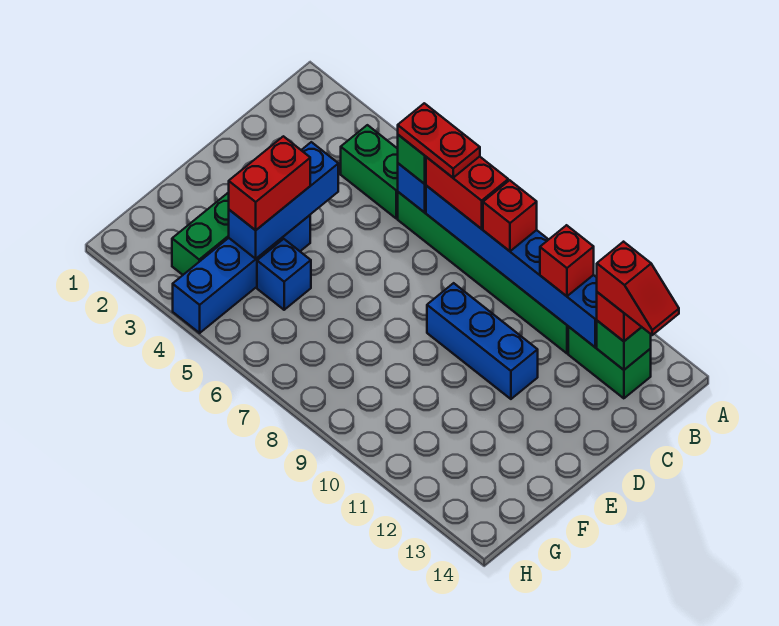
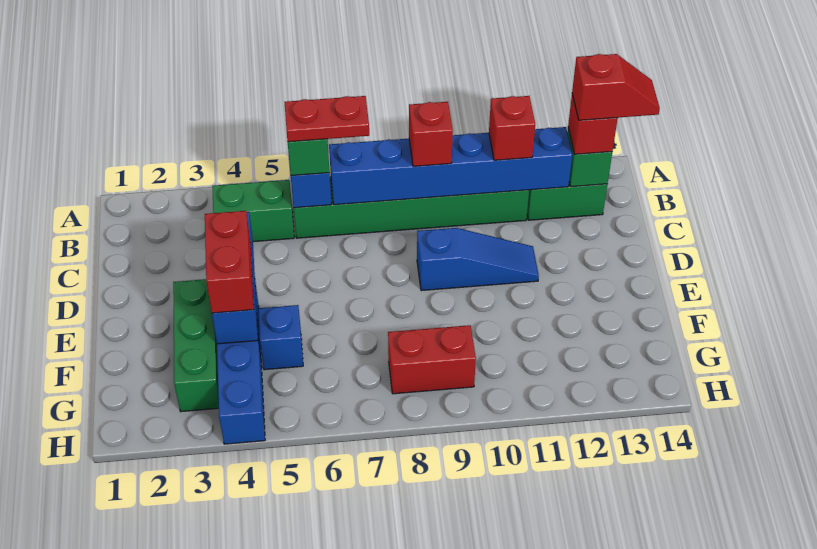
red 1x2 brick [426,157,508,229] -> red 1x2 brick moved to [388,325,476,394]
blue 1x3 brick [427,283,538,399] -> blue 1x3 slope [417,228,539,291]

